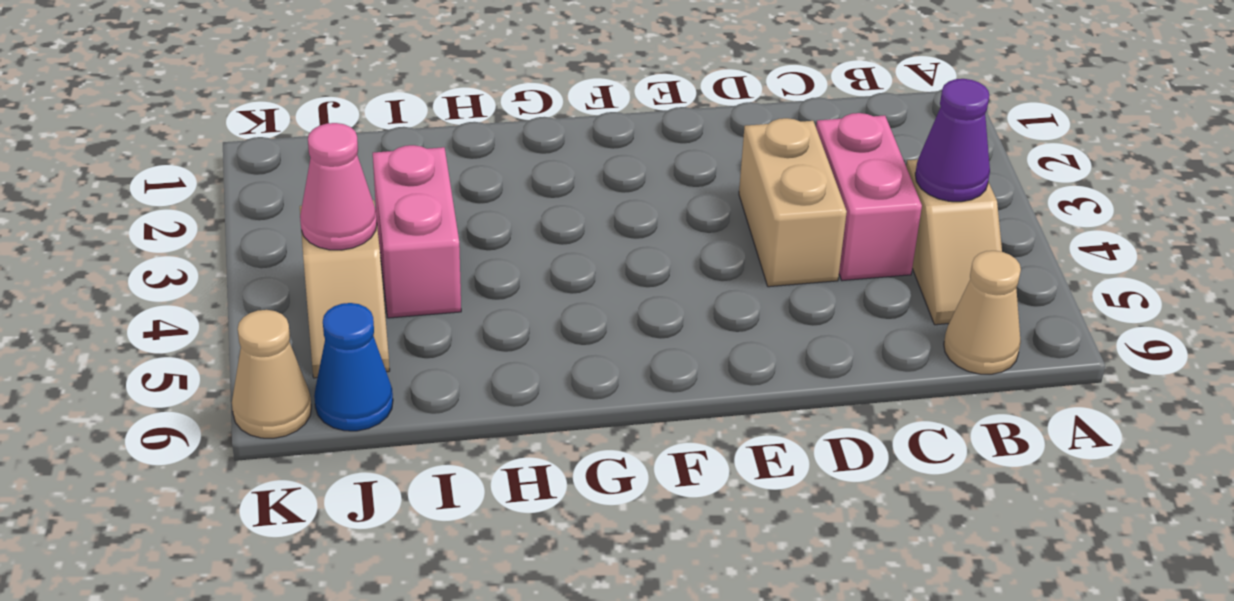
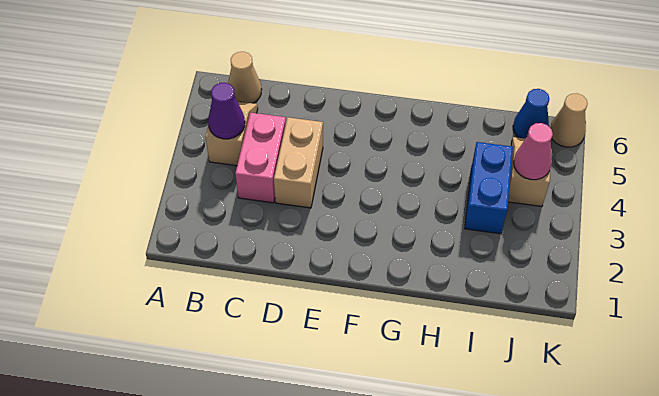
pink 1x2 brick [373,145,461,318] -> blue 1x2 brick [465,142,513,234]

